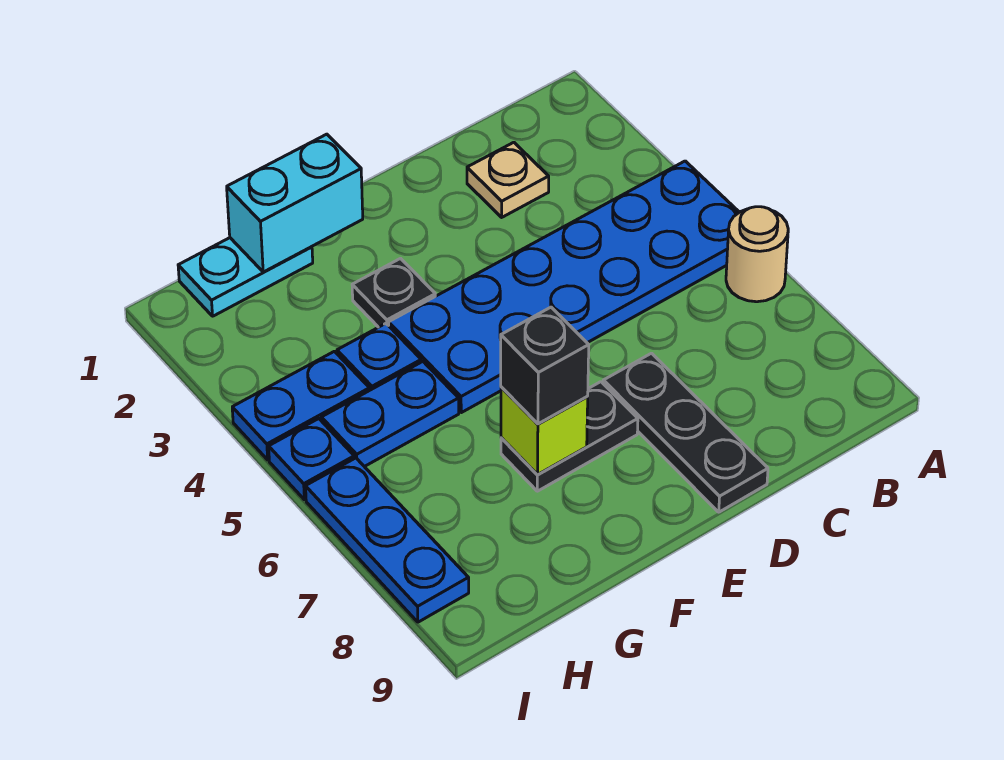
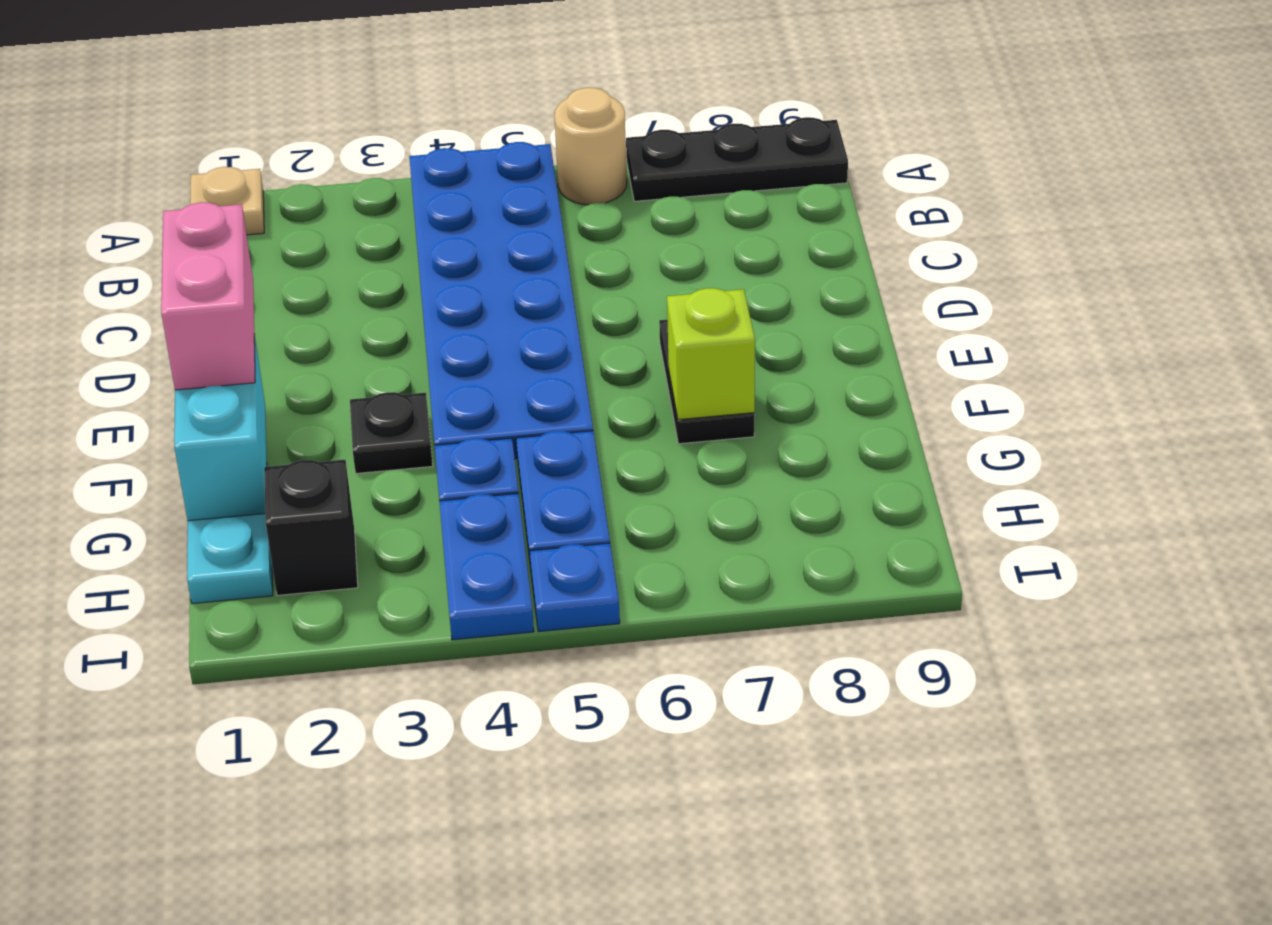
tan 1x1 plate [467,142,549,217] -> tan 1x1 plate moved to [190,167,264,235]
black 1x3 plate [603,353,768,512] -> black 1x3 plate moved to [626,117,848,201]
none -> pink 1x2 brick [161,202,255,390]
black 1x1 brick [501,307,589,424] -> black 1x1 brick moved to [264,460,358,595]
blue 1x3 plate [306,458,469,622] -> none

